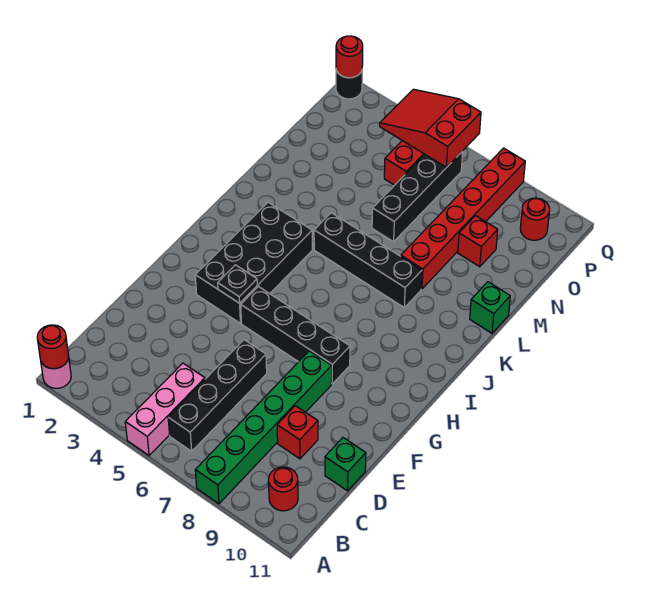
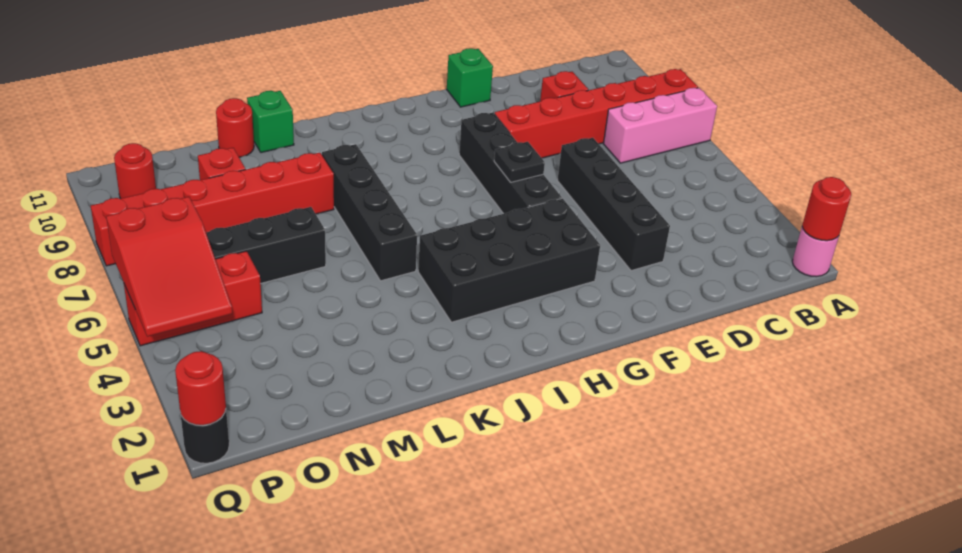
pink 1x3 brick [125,363,205,456] -> pink 1x3 brick moved to [603,88,717,163]
green 1x6 brick [195,351,332,504] -> red 1x6 brick [495,69,698,158]
black 1x4 brick [168,340,267,451] -> black 1x4 brick turned to [557,138,670,271]
red 1x1 round brick [269,467,298,511] -> red 1x1 round brick moved to [216,98,254,157]
green 1x1 brick [325,438,366,491] -> green 1x1 brick moved to [447,48,493,107]
black 1x1 plate [218,265,257,303] -> black 1x1 plate moved to [494,142,545,182]

